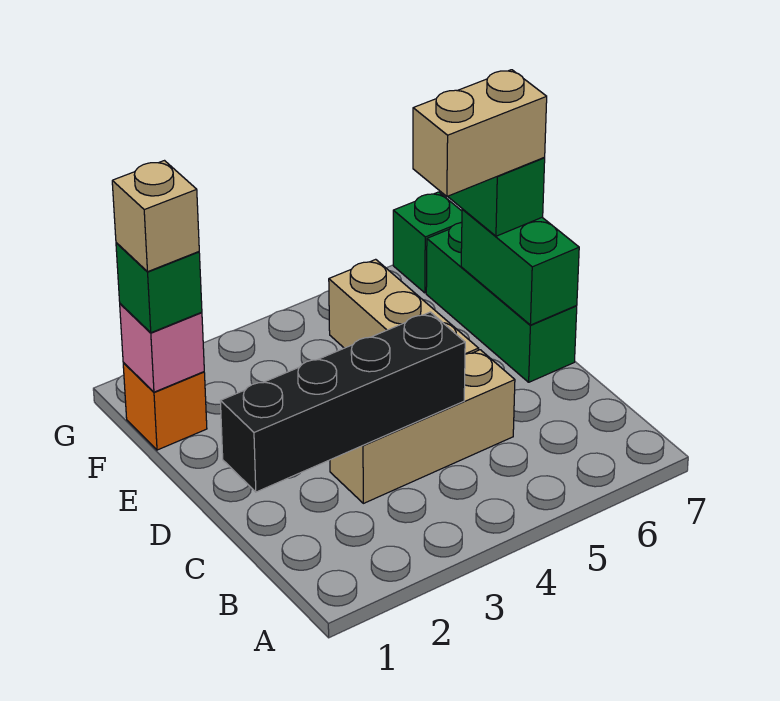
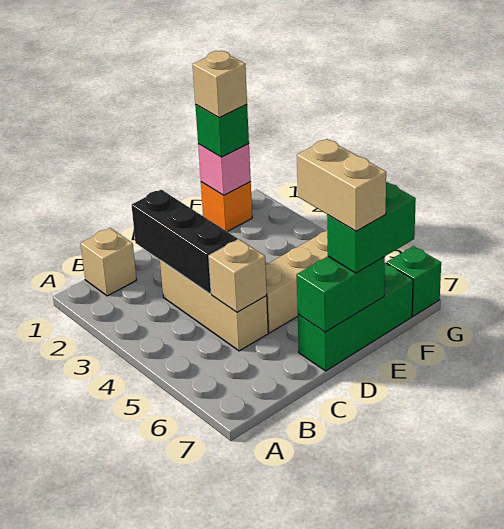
none -> tan 1x1 brick [81,228,137,296]
black 1x4 brick [220,312,465,492] -> black 1x3 brick [132,190,238,294]
none -> tan 1x1 brick [209,239,267,312]

